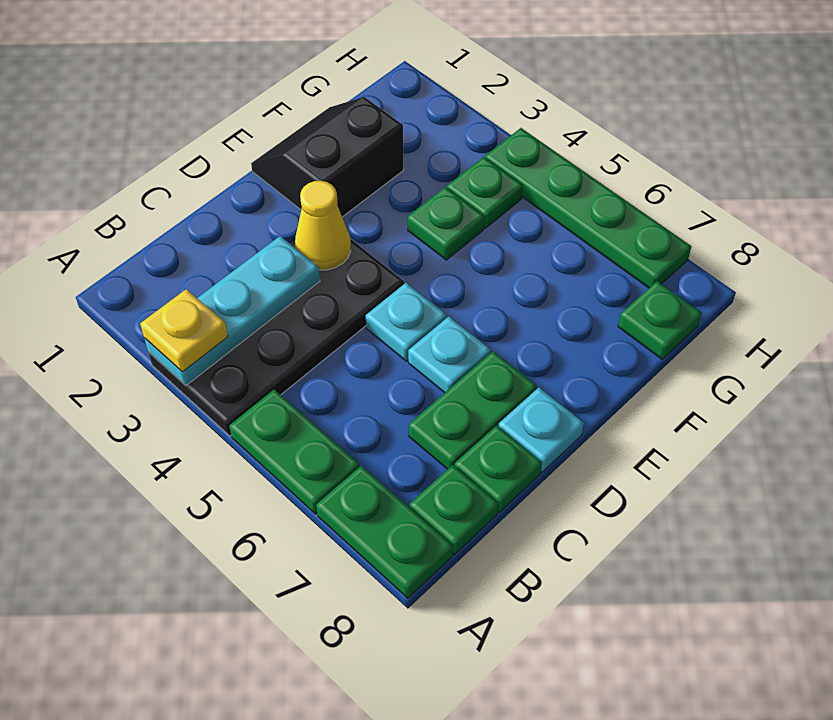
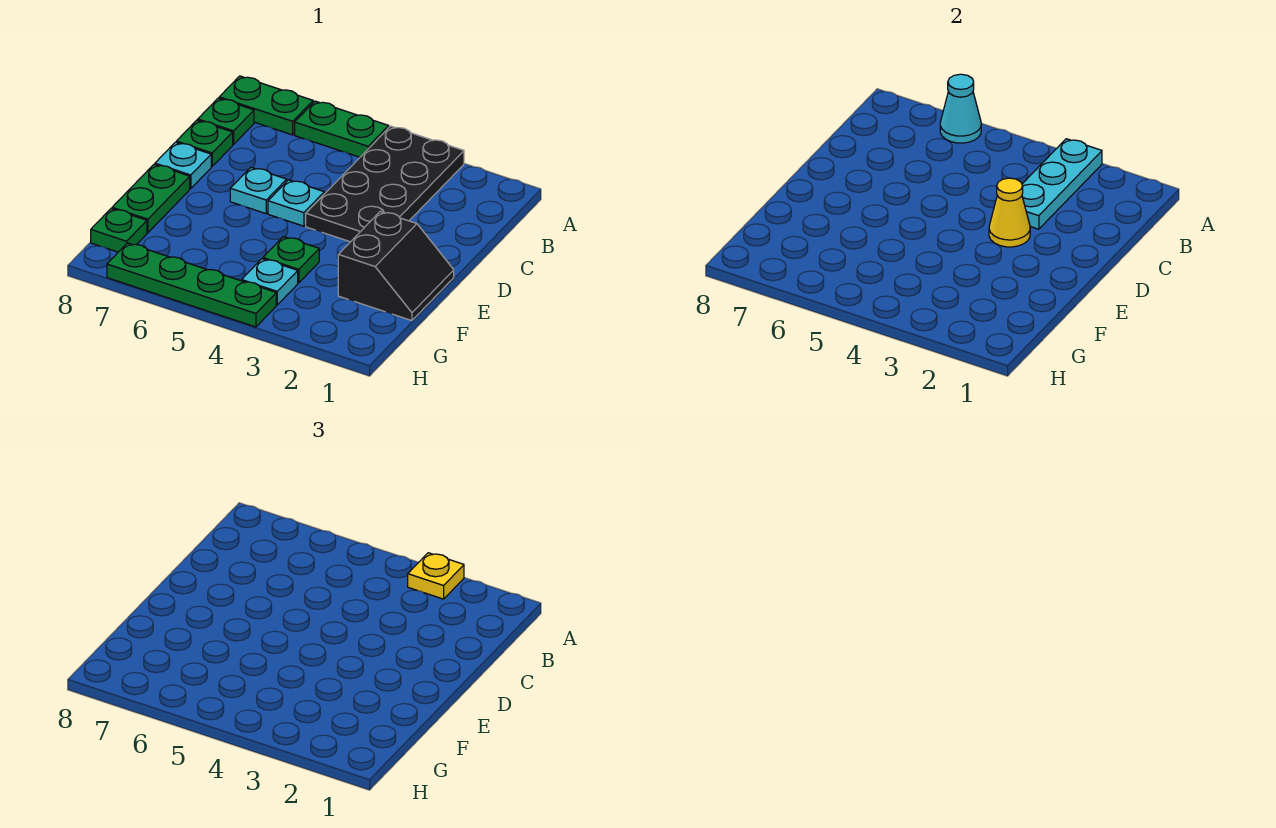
none -> cyan 1x1 cone [940,74,981,143]
green 1x2 plate [409,351,537,469] -> green 1x2 plate moved to [112,164,190,233]
green 1x1 plate [447,157,523,228] -> cyan 1x1 plate [242,259,298,305]

